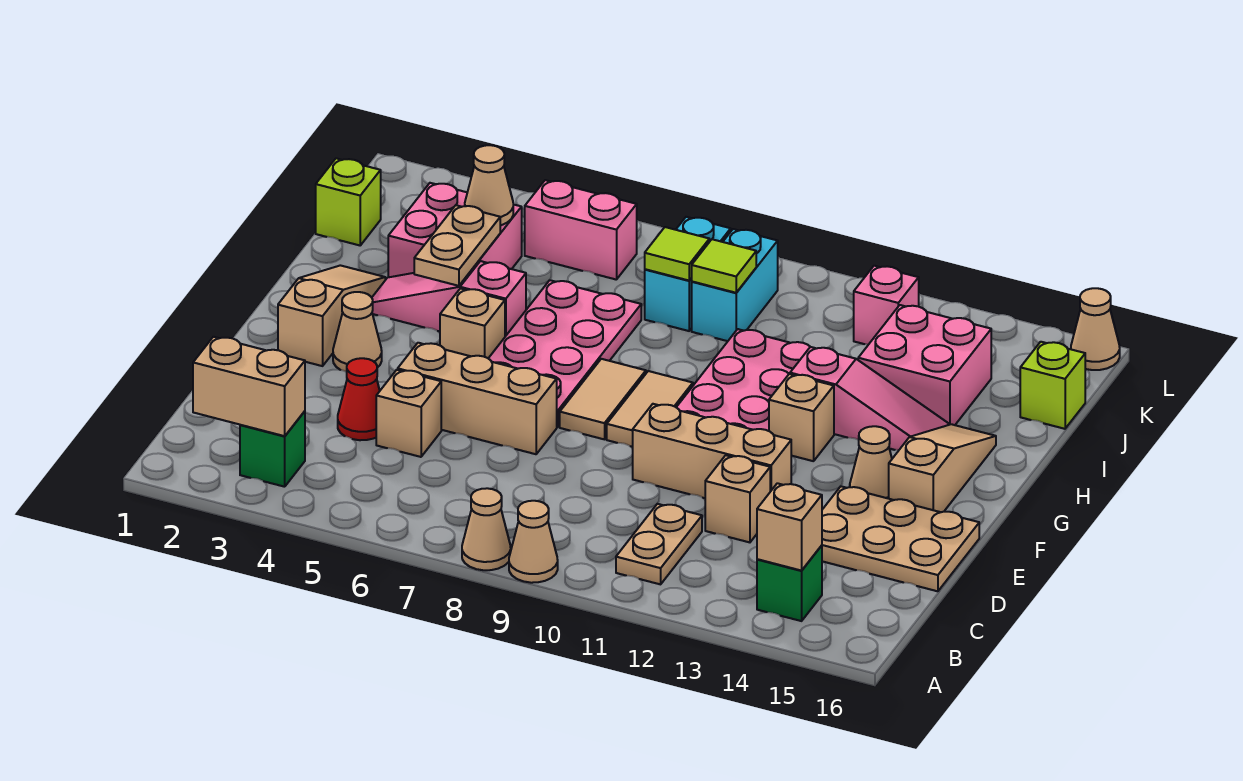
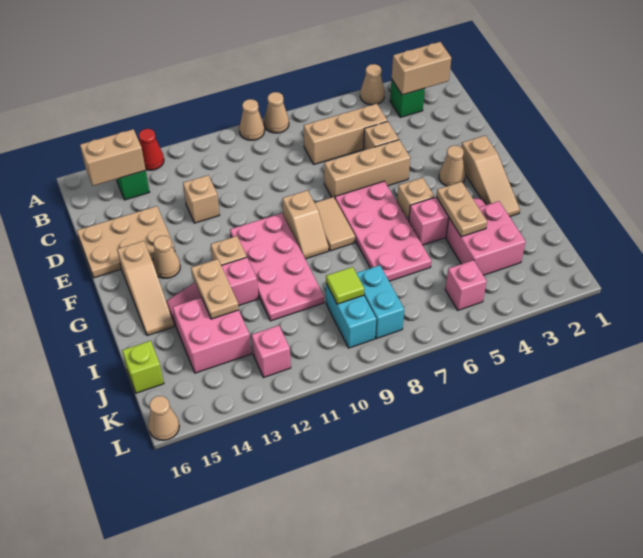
tan 1x2 plate [616,504,702,584] -> tan 1x2 plate moved to [191,259,239,319]
tan 1x1 brick [757,483,822,571] -> tan 1x2 brick [80,129,146,186]
red 1x1 cone [338,358,380,440] -> red 1x1 cone moved to [139,129,164,170]
tan 1x3 brick [633,404,791,498] -> tan 1x3 brick moved to [304,104,387,164]
tan 1x2 tile [607,371,693,447] -> tan 1x2 slope [282,190,329,259]
lime 1x1 brick [316,158,381,245] -> none
tan 1x1 cone [465,145,513,226] -> tan 1x1 cone moved to [360,64,385,105]
lime 1x1 tile [645,227,709,280] -> none
pink 1x2 brick [525,180,637,280] -> pink 1x1 brick [445,260,487,310]

